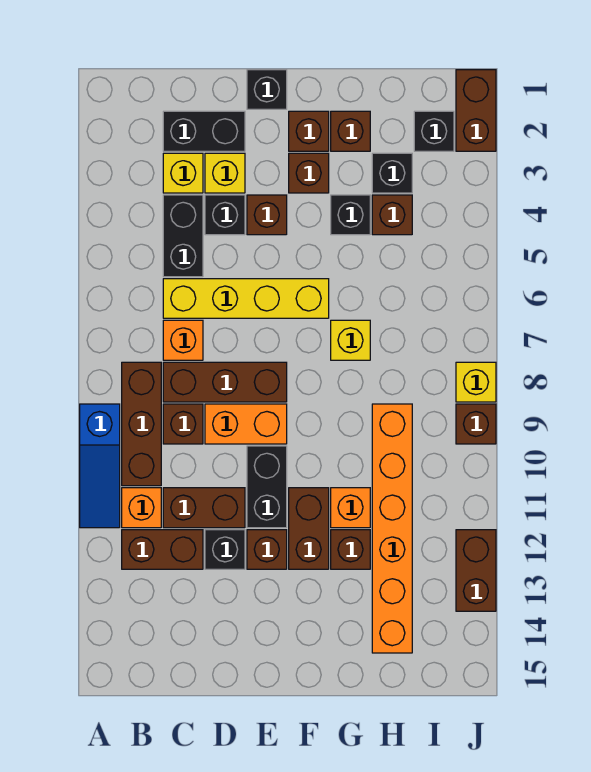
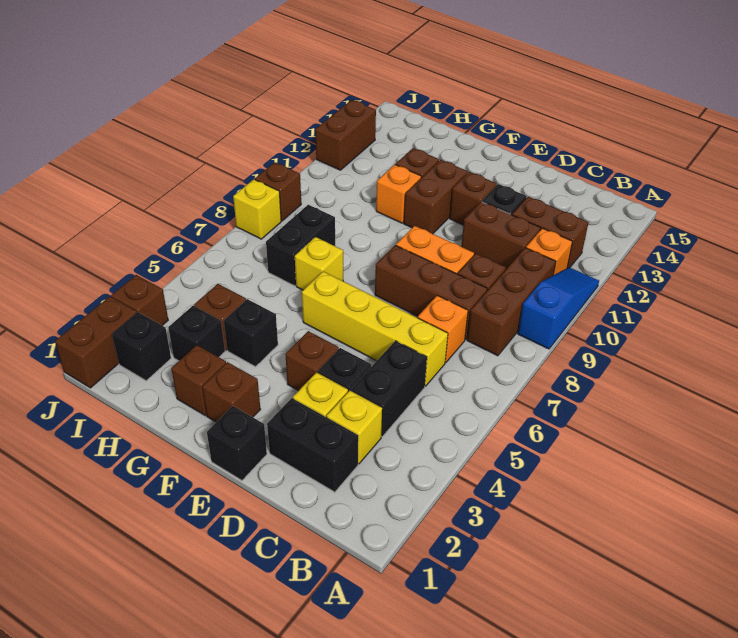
black 1x2 brick [247,446,287,528] -> black 1x2 brick moved to [266,205,335,286]
brown 1x1 brick [289,153,329,193] -> brown 1x1 brick moved to [111,275,168,325]
orange 1x6 brick [372,404,412,653] -> none

